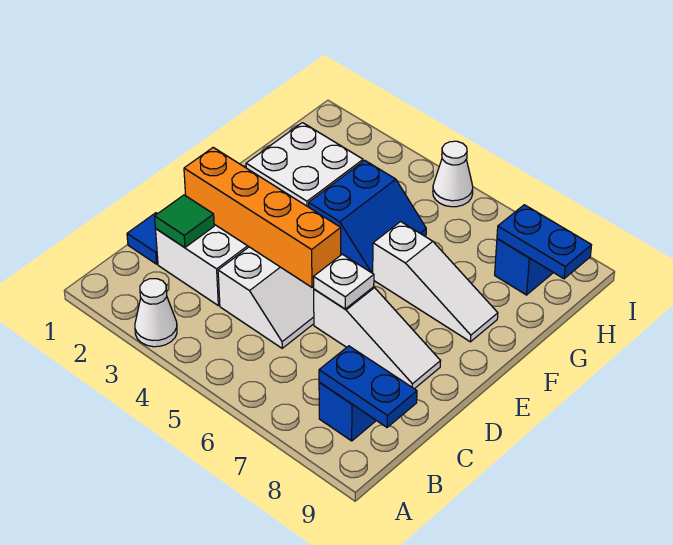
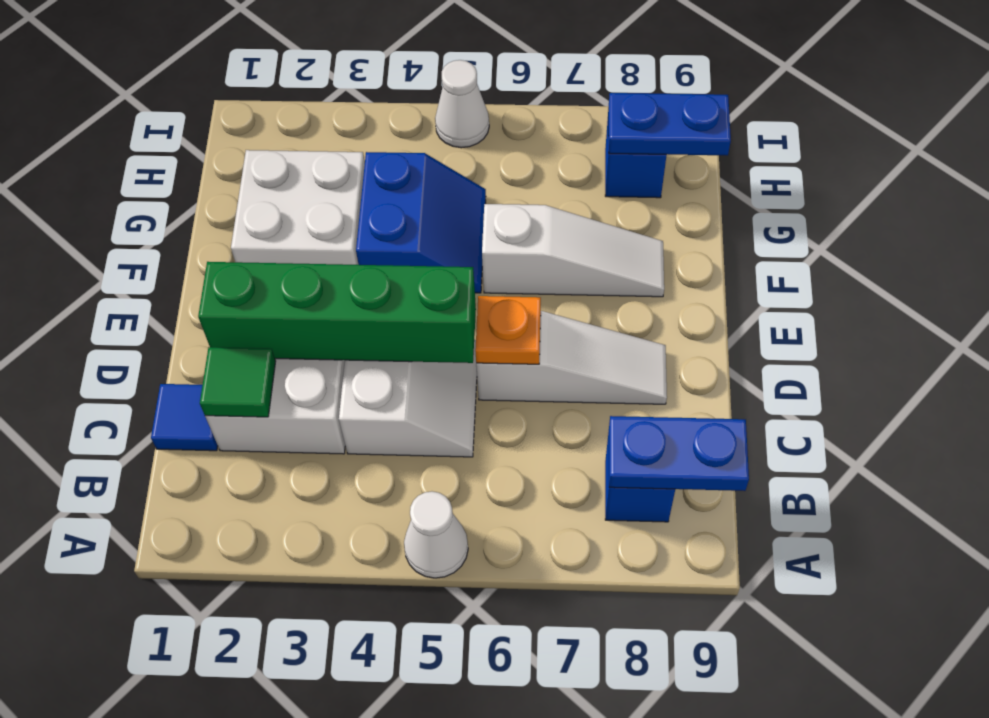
white 1x1 cone [135,279,177,347] -> white 1x1 cone moved to [404,491,468,578]
orange 1x4 brick [184,148,341,287] -> green 1x4 brick [198,262,476,363]
white 1x1 plate [314,254,374,309] -> orange 1x1 plate [475,296,541,364]

